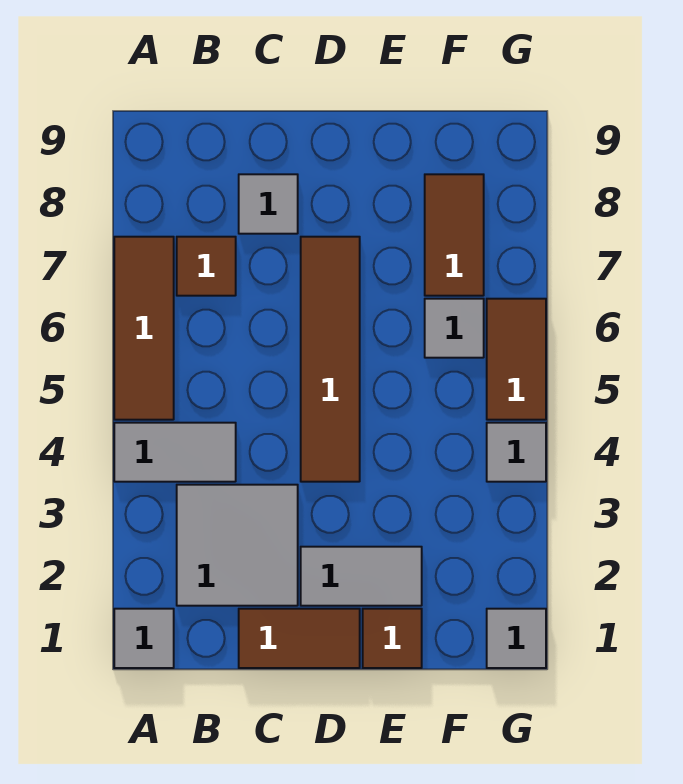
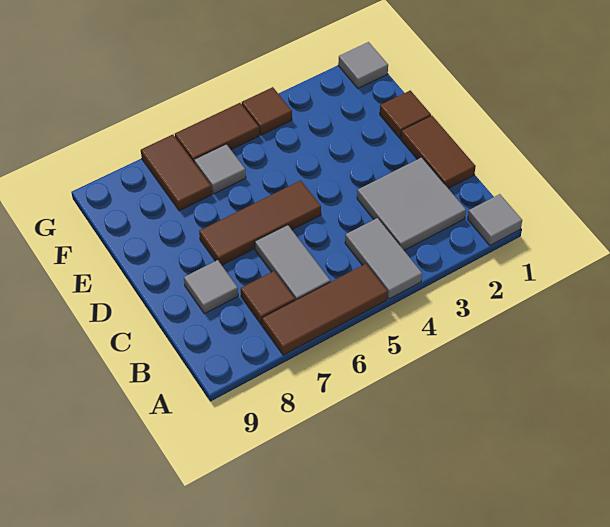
grey 1x2 tile [301,547,422,606] -> grey 1x2 tile moved to [255,225,330,300]
brown 1x4 tile [301,237,360,482] -> brown 1x3 tile [199,180,321,265]
brown 1x2 tile [425,174,484,296] -> brown 1x2 tile turned to [141,135,212,211]
grey 1x1 tile [487,423,546,482] -> brown 1x1 tile [242,87,292,135]

